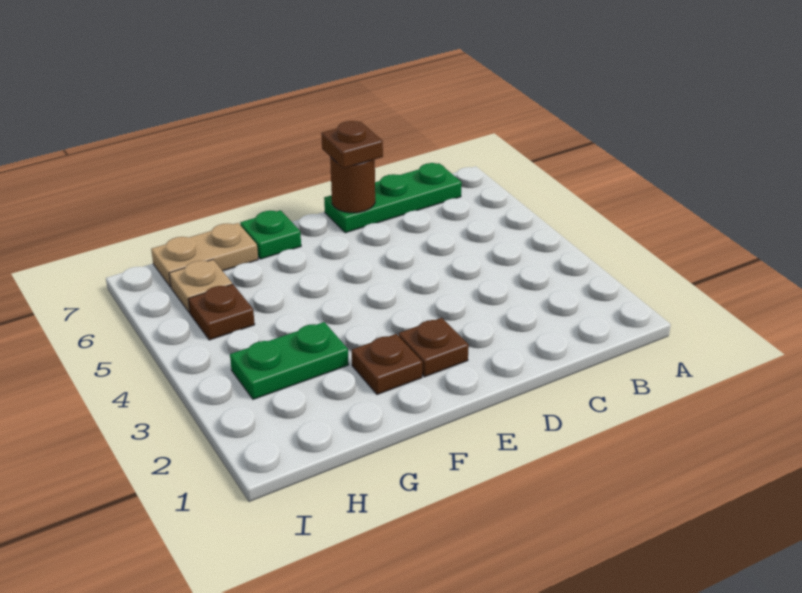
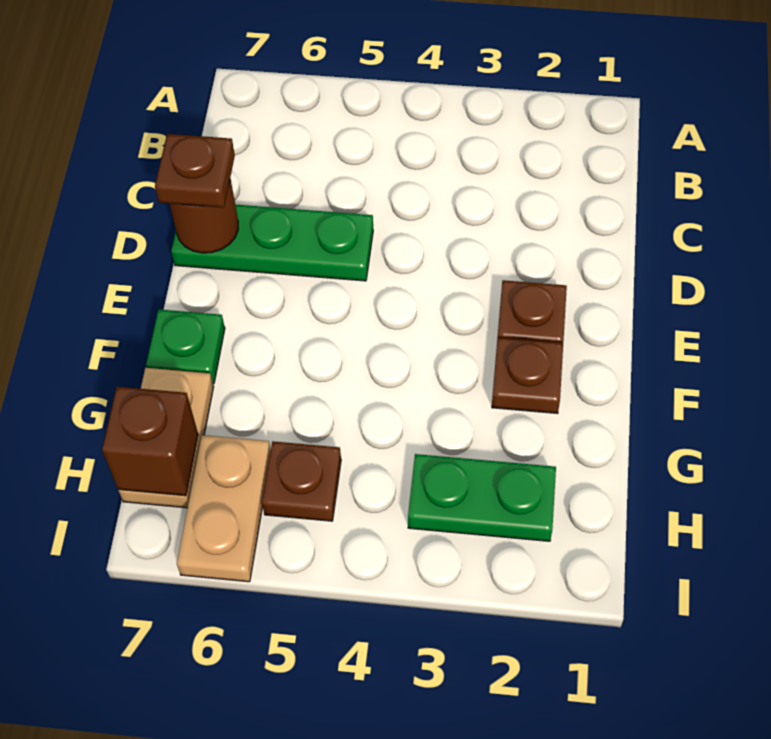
green 1x3 plate [324,163,462,233] -> green 1x3 plate turned to [171,204,373,281]
green 1x2 plate [230,322,349,399] -> green 1x2 plate turned to [408,454,556,541]
tan 1x1 plate [169,260,232,313] -> tan 1x2 plate [177,435,271,582]
none -> brown 1x1 brick [102,387,198,496]

